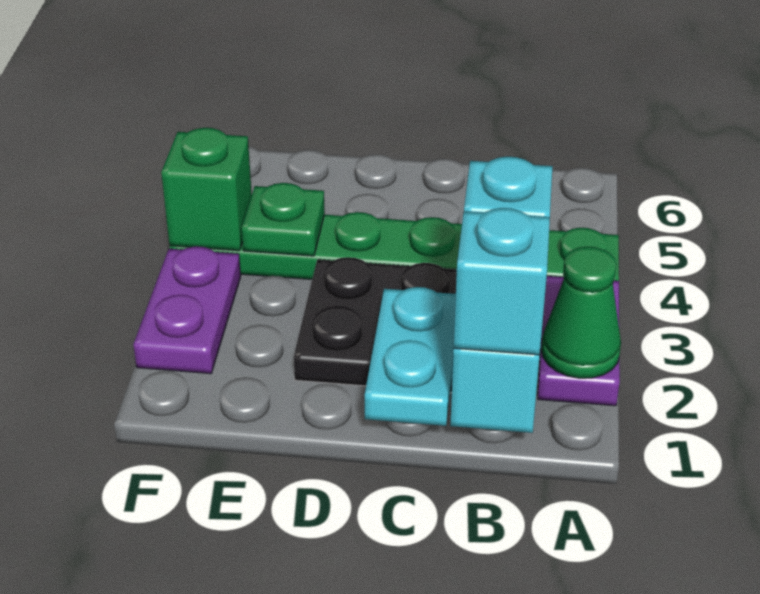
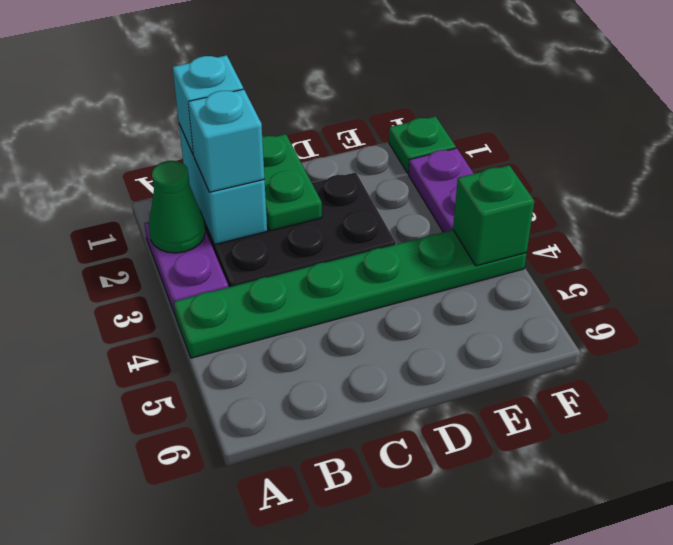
cyan 1x2 plate [365,287,456,426] -> green 1x2 plate [262,134,322,231]
green 1x1 plate [242,183,325,256] -> green 1x1 plate moved to [389,116,456,174]

